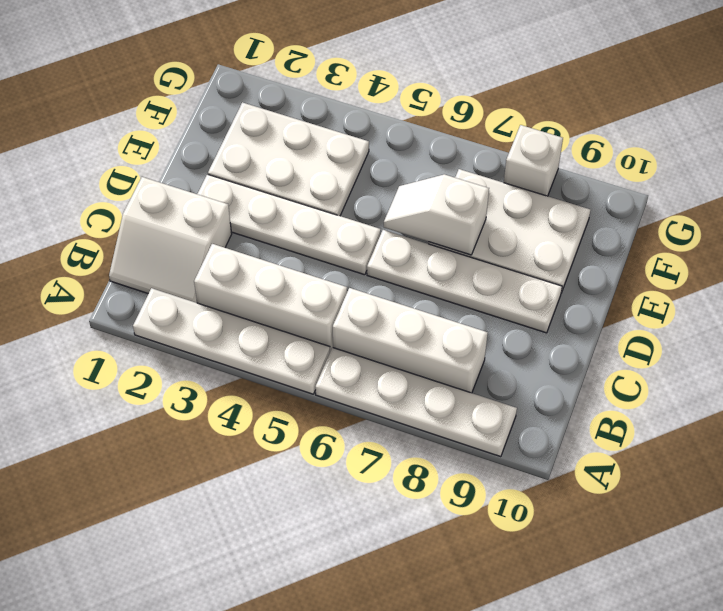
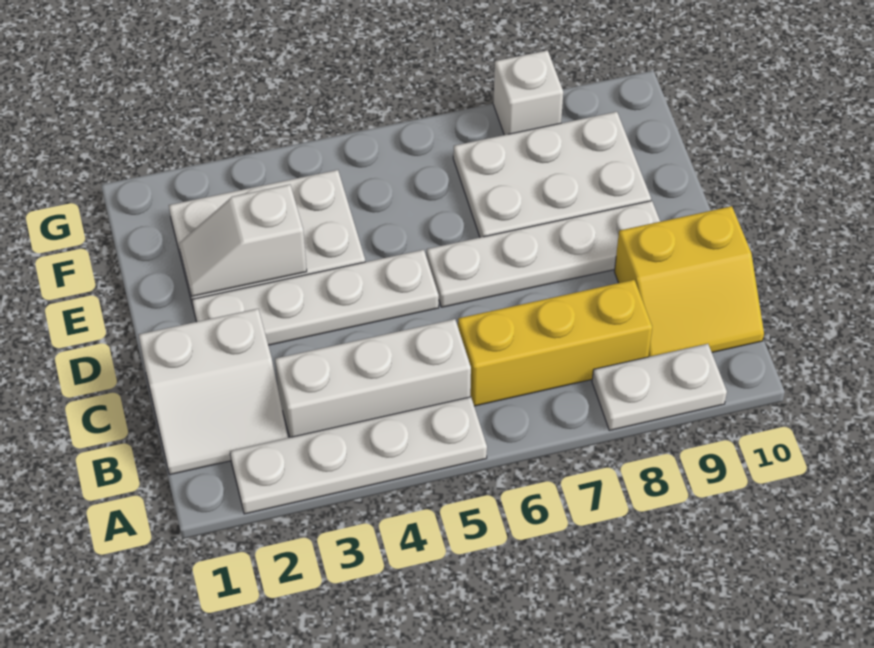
white 1x4 plate [315,347,517,457] -> white 1x2 plate [592,344,727,430]
white 1x3 brick [333,288,488,393] -> yellow 1x3 brick [458,280,652,406]
none -> yellow 2x2 slope [615,206,764,357]
white 1x2 slope [384,174,489,255] -> white 1x2 slope moved to [179,185,307,297]

